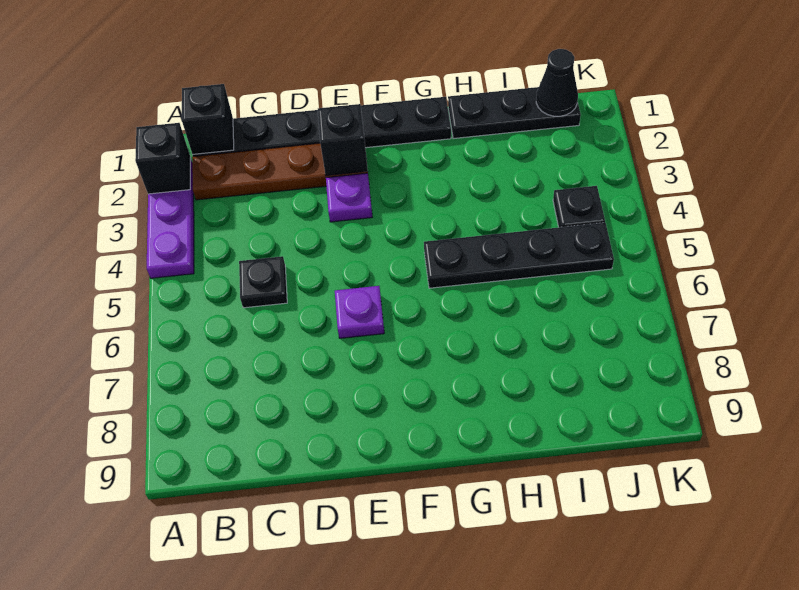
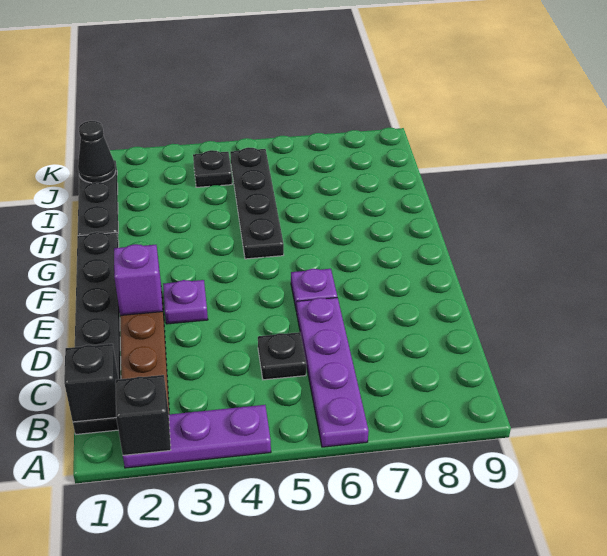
none -> purple 1x4 plate [297,298,369,447]
black 1x1 brick [318,104,368,175] -> purple 1x1 brick [114,244,163,315]

